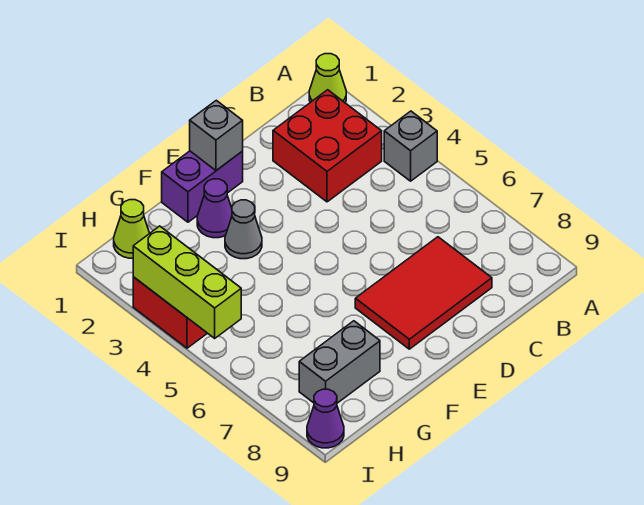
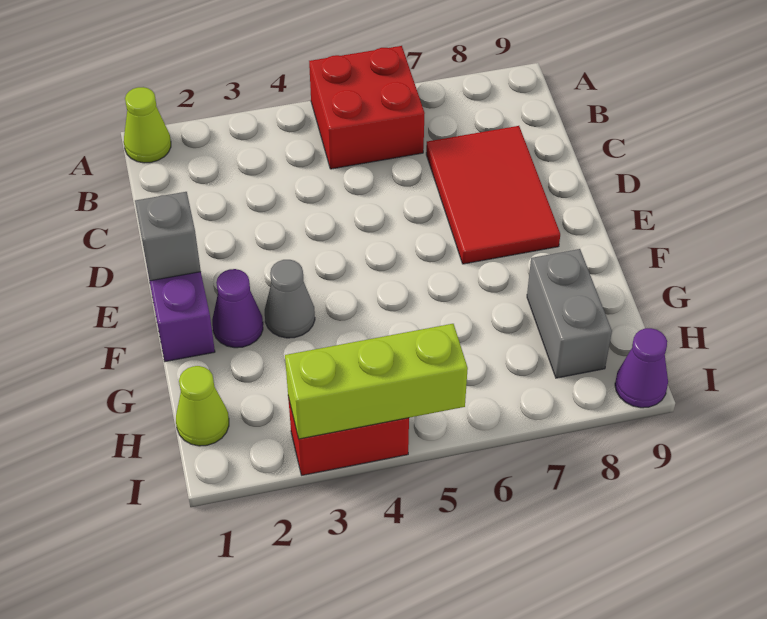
grey 1x1 brick [384,111,437,181] -> none
red 2x2 brick [273,90,382,202] -> red 2x2 brick moved to [309,46,425,169]

